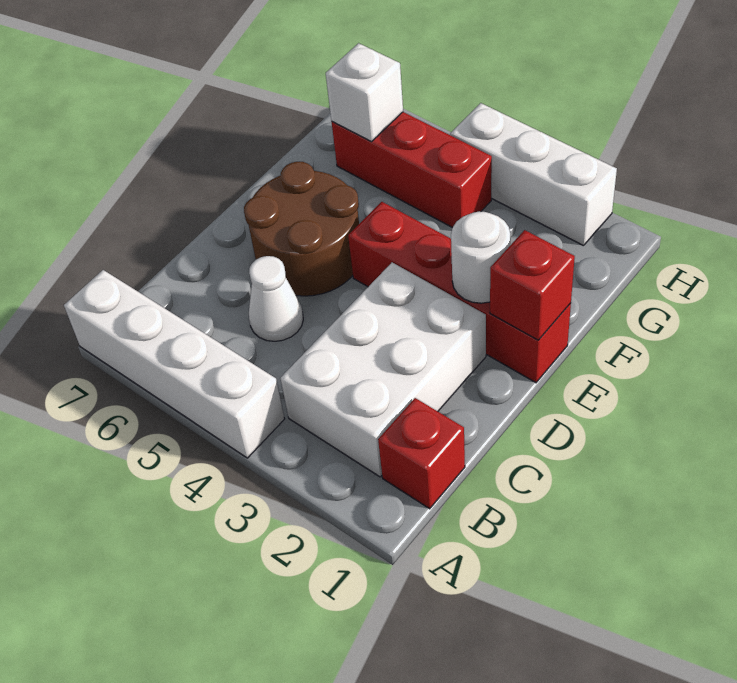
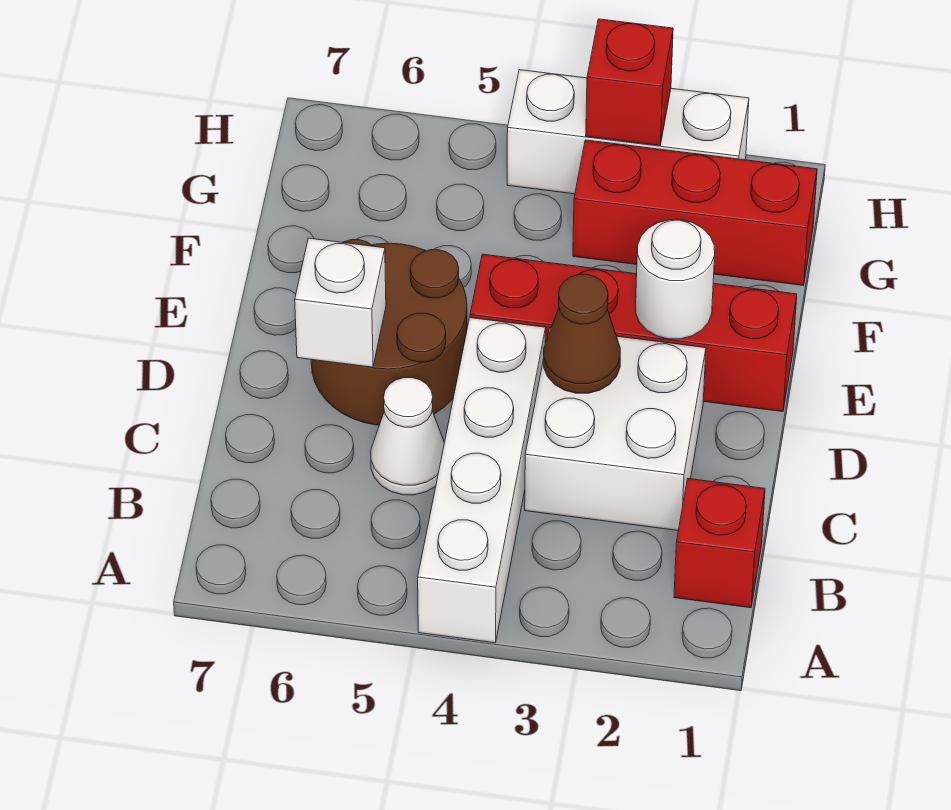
white 1x4 brick [64,270,285,458] -> white 1x4 brick turned to [418,318,546,643]
white 2x3 brick [280,262,486,477] -> white 2x2 brick [525,328,706,530]
none -> brown 1x1 cone [544,274,620,393]
red 1x1 brick [490,230,575,340] -> red 1x1 brick moved to [586,19,673,146]
red 1x3 brick [332,112,492,228] -> red 1x3 brick moved to [573,140,817,285]
white 1x1 brick [326,43,403,142] -> white 1x1 brick moved to [295,238,386,367]

